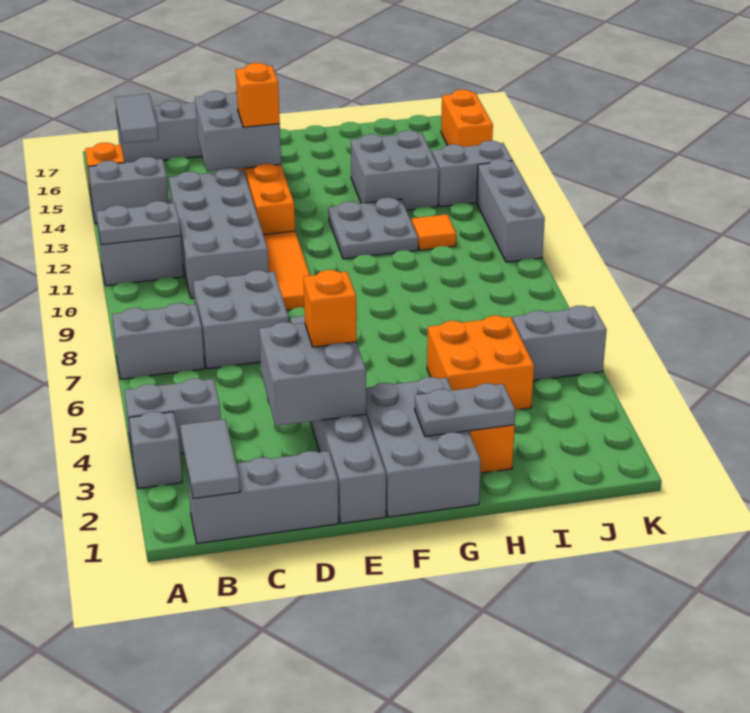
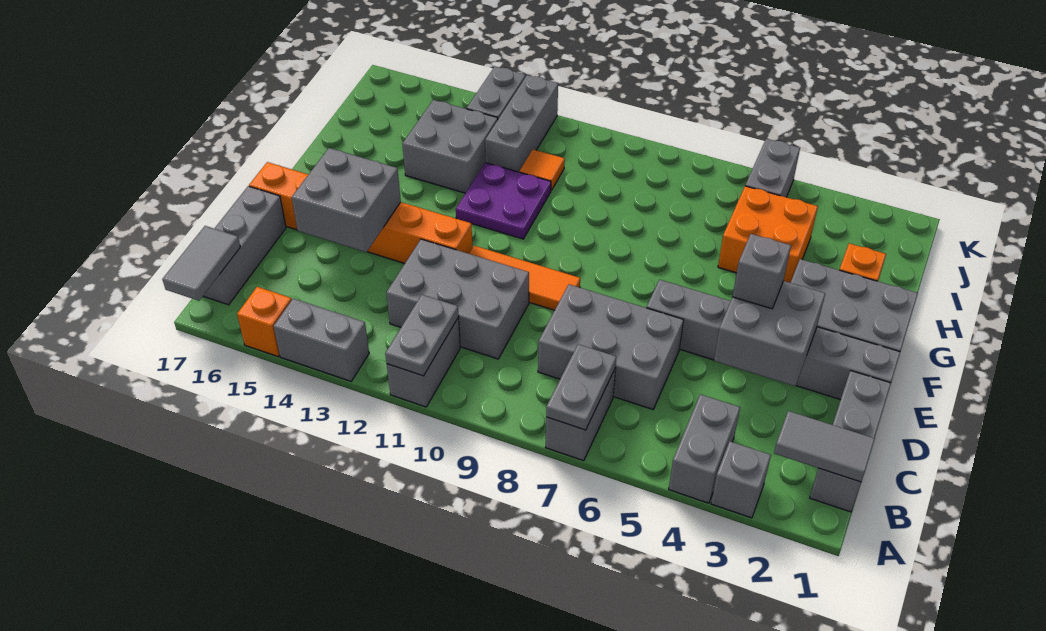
grey 1x2 brick [88,157,169,224] -> grey 1x2 brick turned to [274,299,369,381]
grey 1x2 tile [115,94,158,143] -> grey 1x2 tile turned to [162,226,240,301]
grey 2x2 brick [193,270,288,369] -> grey 2x3 brick [538,284,683,409]
grey 2x4 brick [169,168,269,298] -> grey 2x3 brick [386,239,529,359]
orange 1x1 brick [304,270,356,347] -> grey 1x1 brick [733,234,791,309]
orange 1x1 brick [236,63,280,127] -> none
grey 1x2 plate [415,383,516,436] -> grey 1x2 plate moved to [546,344,616,430]
grey 2x2 plate [328,197,418,259] -> purple 2x2 plate [456,163,551,239]
grey 1x3 brick [477,159,545,262] -> grey 1x3 brick turned to [485,75,558,172]
orange 1x2 brick [441,90,493,147] -> none

